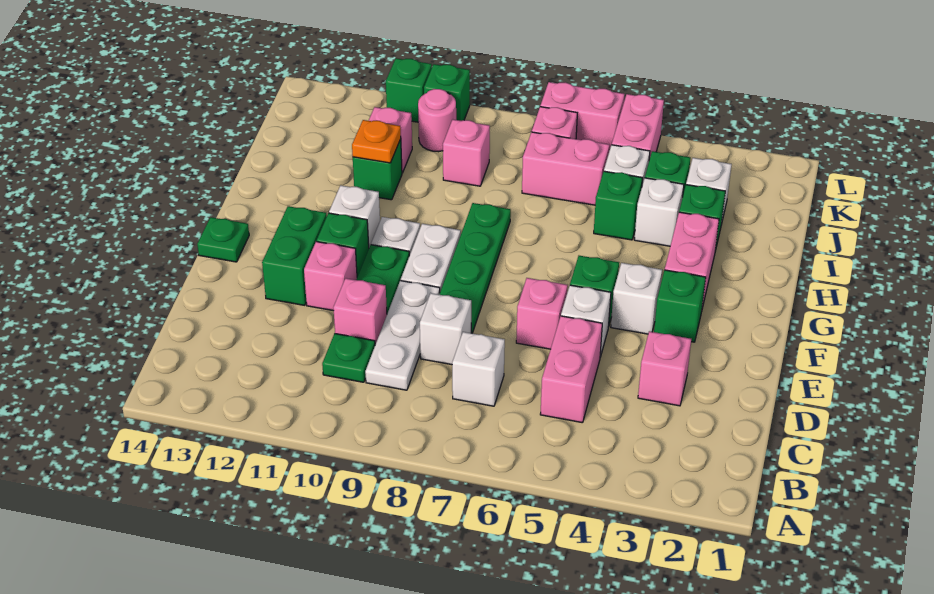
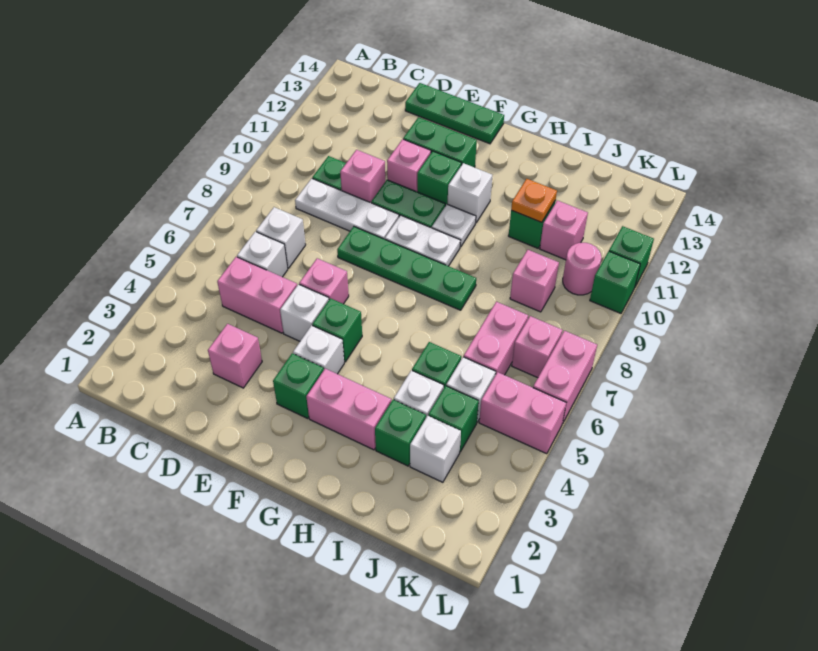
white 1x1 brick [420,293,471,365] -> white 1x1 brick moved to [237,232,288,277]
green 1x1 plate [197,217,249,262] -> green 1x3 plate [405,83,504,144]

